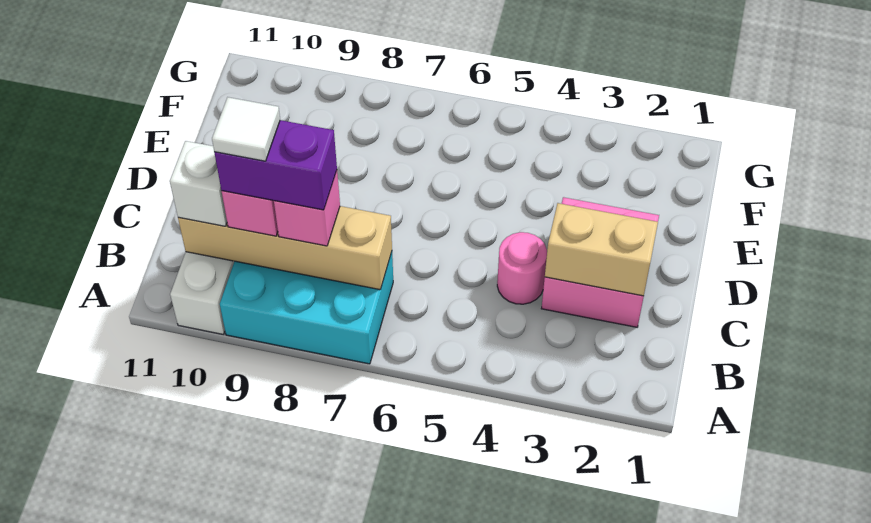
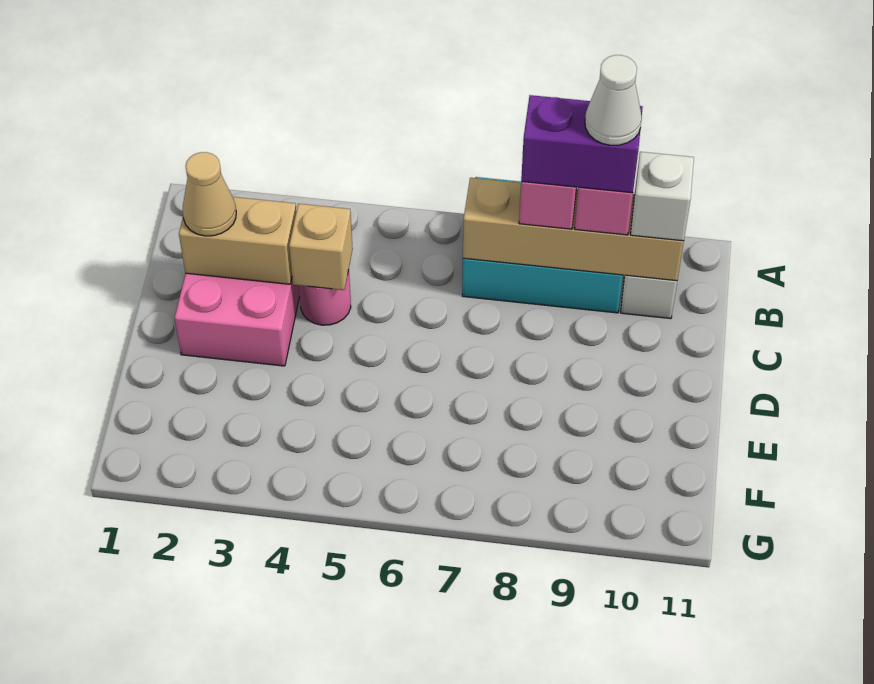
white 1x1 tile [212,97,280,161] -> white 1x1 cone [585,55,642,145]
none -> tan 1x1 cone [182,152,236,236]
none -> tan 1x1 brick [289,204,353,290]

